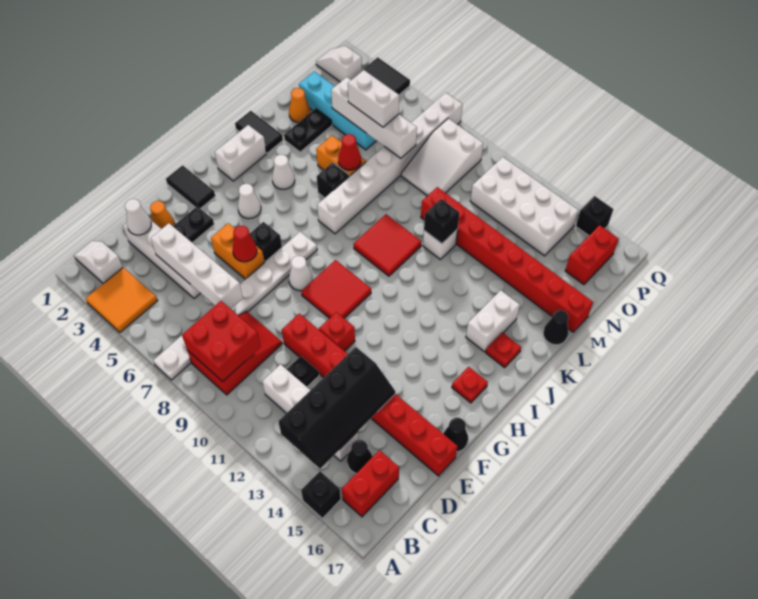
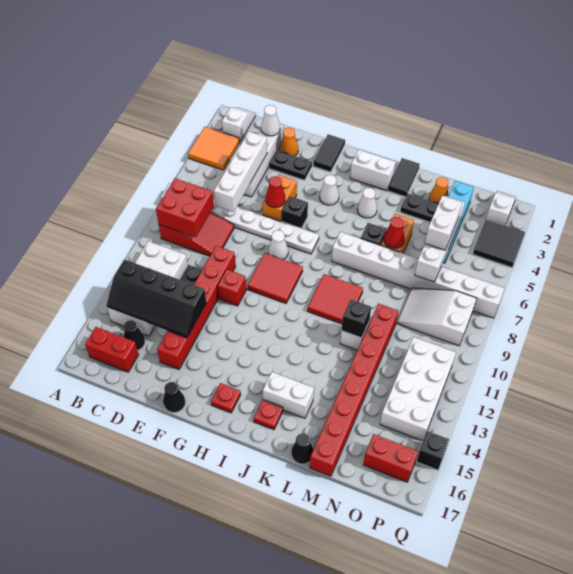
black 1x1 brick [301,471,341,518] -> none
white 1x4 brick [262,364,358,461] -> white 2x4 brick [107,241,188,336]
red 1x8 brick [282,314,458,476] -> red 1x6 brick [157,246,236,369]

